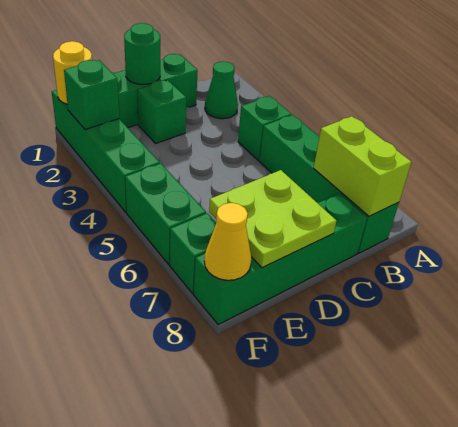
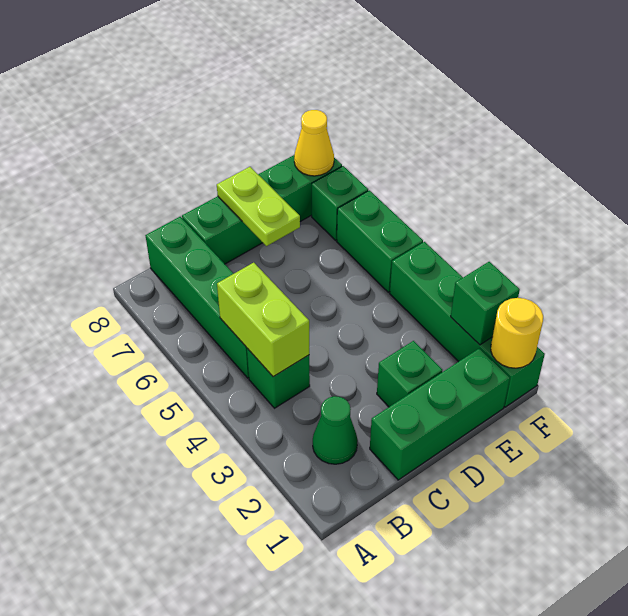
lime 1x2 brick [314,116,411,216] -> lime 1x2 brick moved to [217,263,309,377]
green 1x1 round brick [124,23,160,85] -> none
lime 2x2 plate [209,170,336,267] -> lime 1x2 plate [217,167,300,246]

